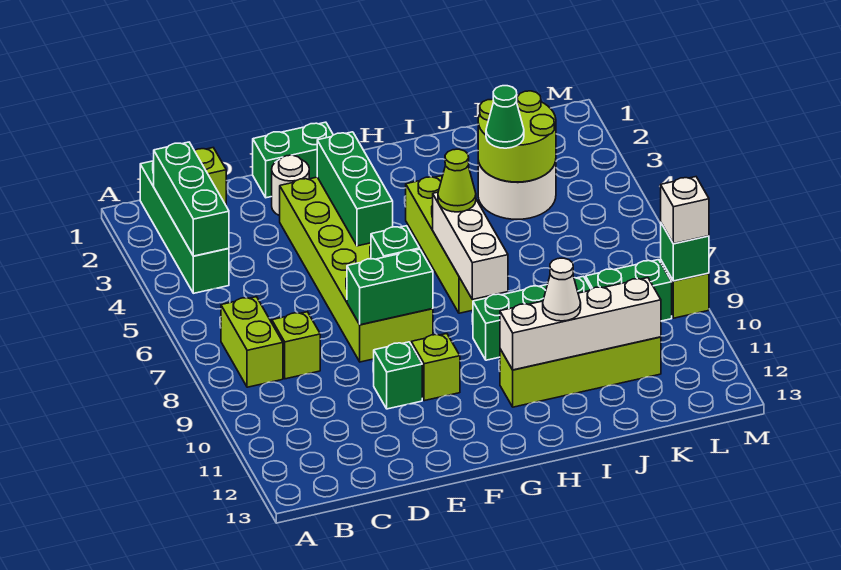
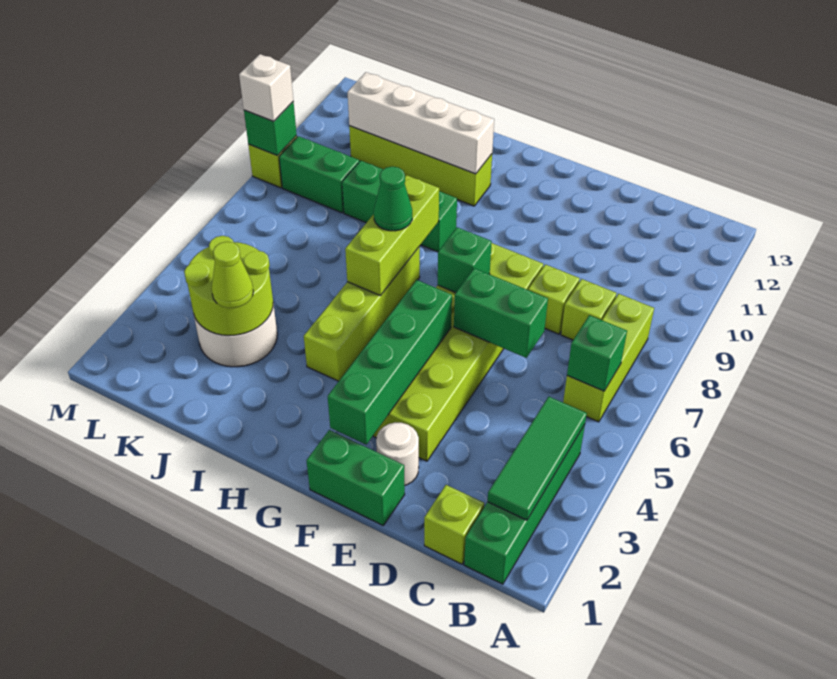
green 1x3 brick [154,142,229,256] -> green 1x3 tile [488,397,587,520]
lime 1x2 brick [221,297,283,387] -> lime 1x3 brick [563,294,654,422]
green 1x2 brick [347,249,433,325] -> green 1x2 brick moved to [454,268,548,358]
green 1x1 brick [374,342,422,409] -> green 1x1 brick moved to [567,315,627,391]
green 1x3 brick [317,132,393,246] -> green 1x4 brick [328,280,452,445]
lime 1x1 brick [411,334,460,401] -> lime 1x1 brick moved to [528,264,580,334]
white 1x3 brick [433,192,508,300] -> lime 1x3 brick [345,175,439,296]
lime 1x1 cone [438,149,476,212] -> lime 1x1 cone moved to [211,242,253,308]
white 1x1 cone [543,258,581,321] -> none
green 1x1 cone [486,86,524,148] -> green 1x1 cone moved to [374,166,412,231]

